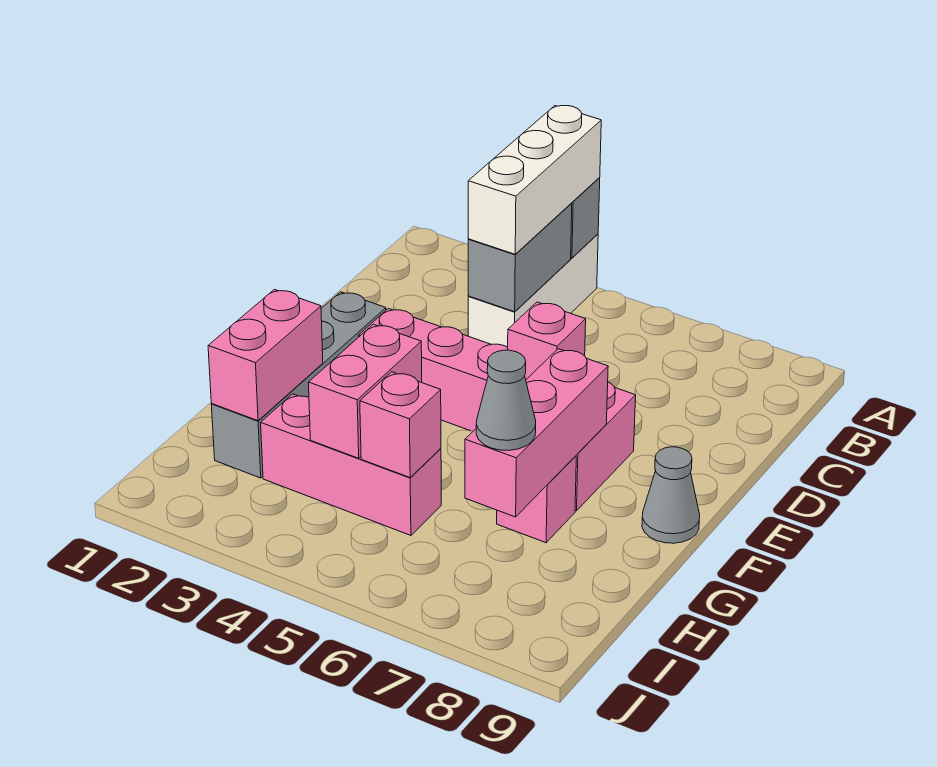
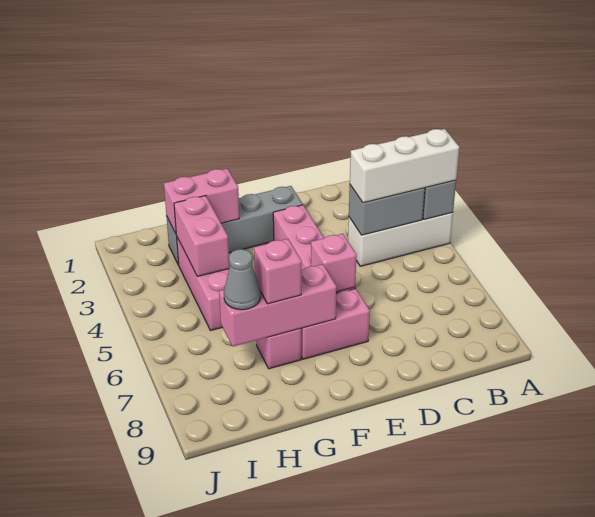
grey 1x1 cone [642,447,700,543] -> none
pink 1x2 brick [308,324,422,458] -> pink 1x2 brick turned to [174,196,229,276]
pink 1x1 brick [360,372,441,478] -> pink 1x1 brick moved to [254,239,301,304]

